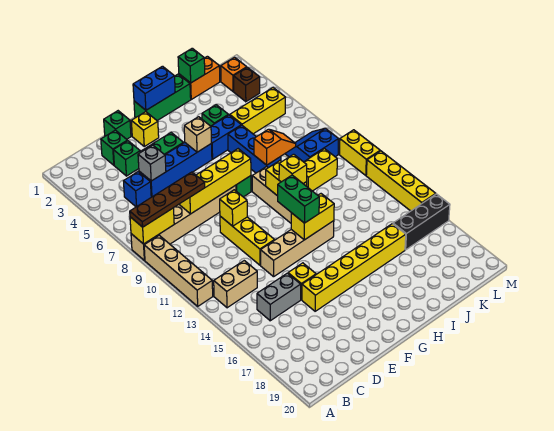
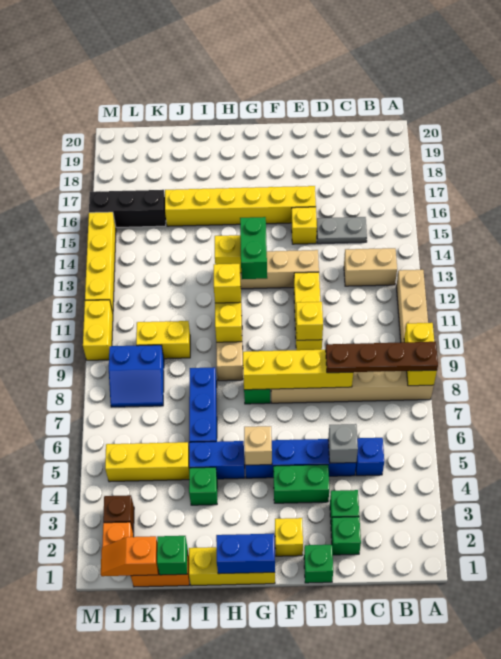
yellow 1x2 brick [130,208,174,244] -> yellow 1x2 brick turned to [404,323,437,386]
grey 1x2 brick [257,273,301,321] -> grey 1x2 plate [317,217,367,244]
green 1x3 brick [134,74,191,121] -> yellow 1x3 brick [189,547,275,586]
orange 1x2 slope [254,129,296,165] -> orange 1x2 slope moved to [101,536,158,576]

